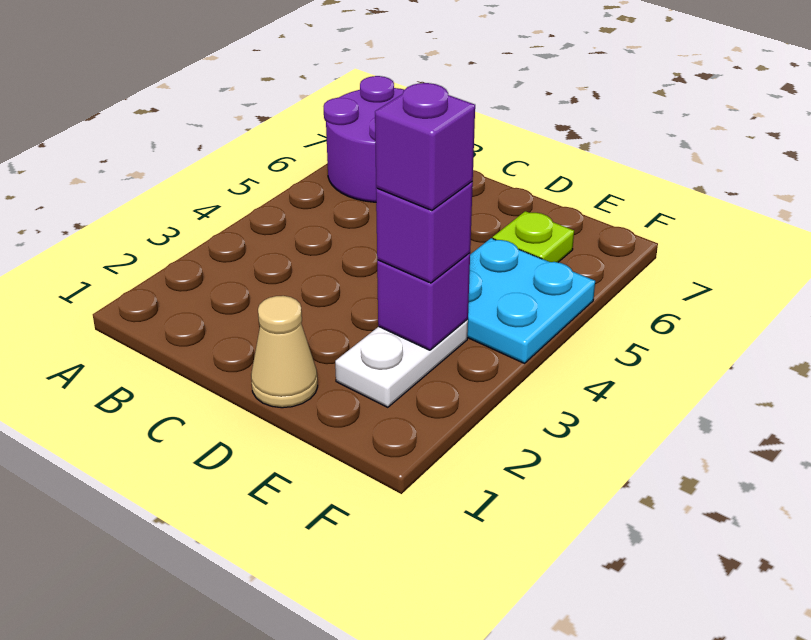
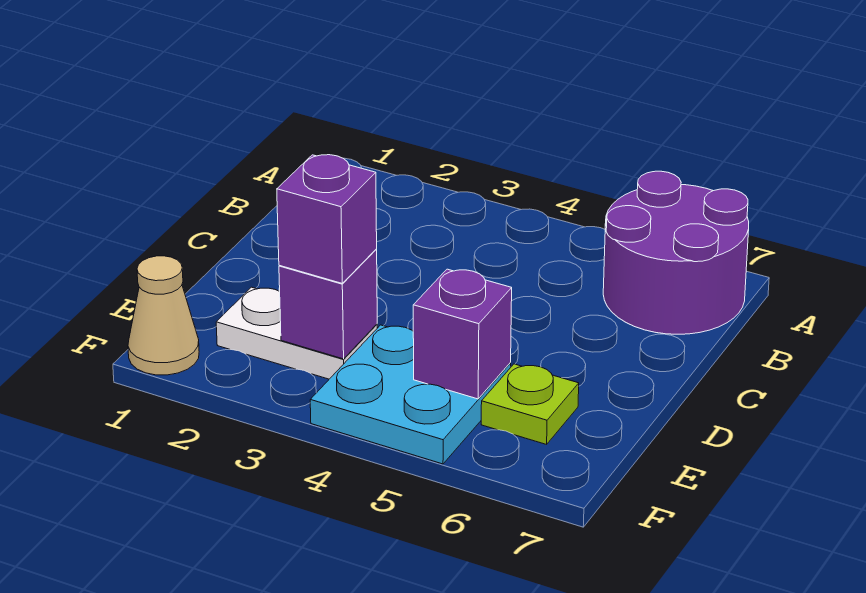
tan 1x1 cone [251,296,318,408] -> tan 1x1 cone moved to [128,256,199,375]
purple 1x1 brick [375,83,475,211] -> purple 1x1 brick moved to [413,269,512,399]

